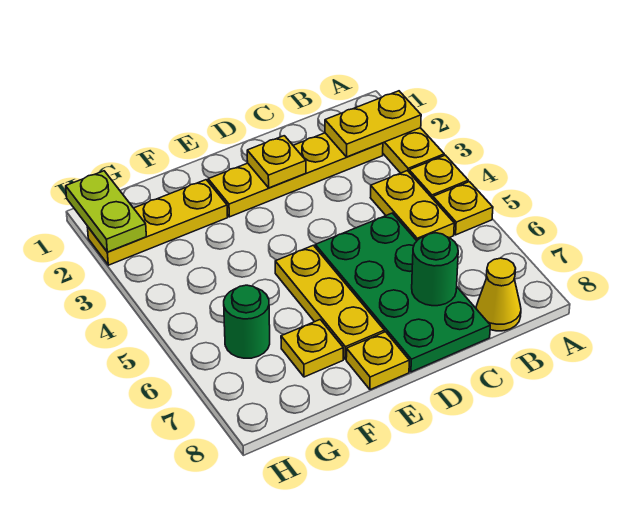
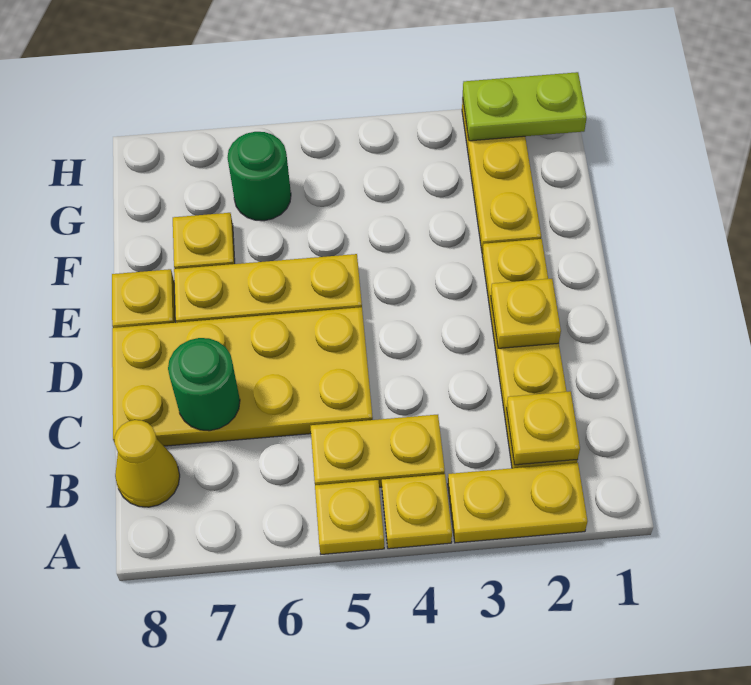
yellow 1x2 plate [325,91,421,157] -> yellow 1x1 plate [507,391,580,465]
green 2x4 plate [315,213,490,372] -> yellow 2x4 plate [112,307,373,446]

